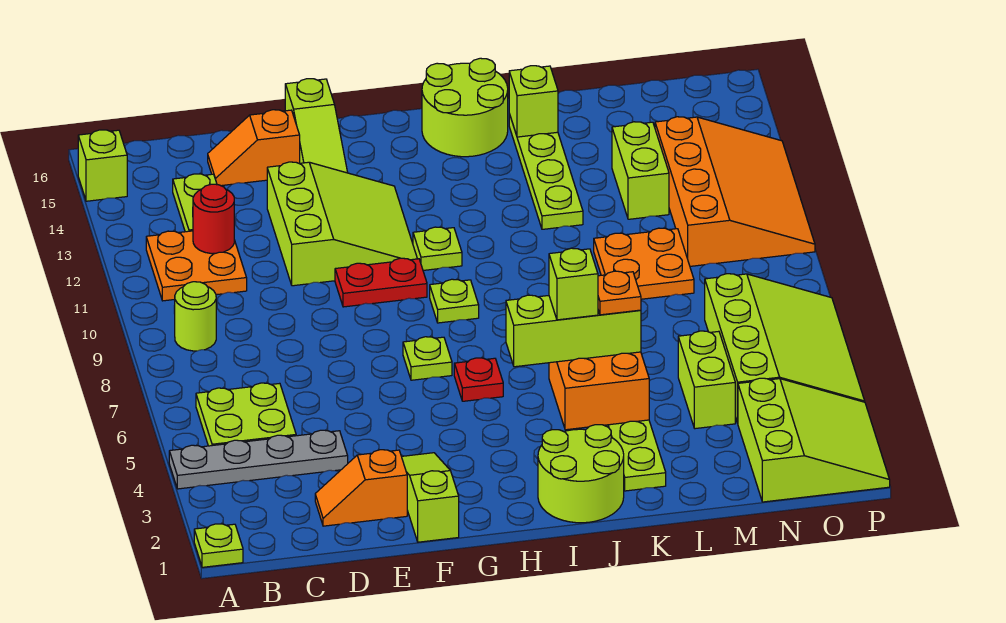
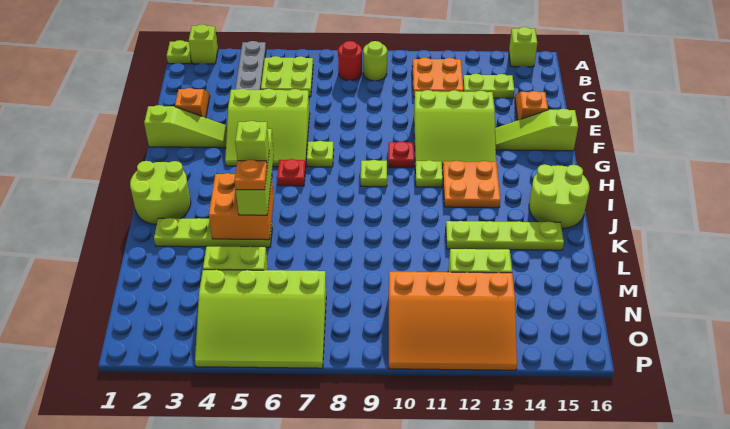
red 1x1 round brick [193,184,234,254] -> red 1x1 round brick moved to [338,41,362,81]
red 1x2 plate [335,258,427,307] -> red 1x1 plate [388,141,414,168]
lime 1x1 brick [509,66,558,137] -> lime 1x1 brick moved to [189,24,218,64]
orange 2x2 plate [594,228,694,299] -> orange 2x2 plate moved to [443,161,500,208]
lime 3x3 slope [738,378,890,502] -> lime 3x3 slope moved to [225,88,310,167]

